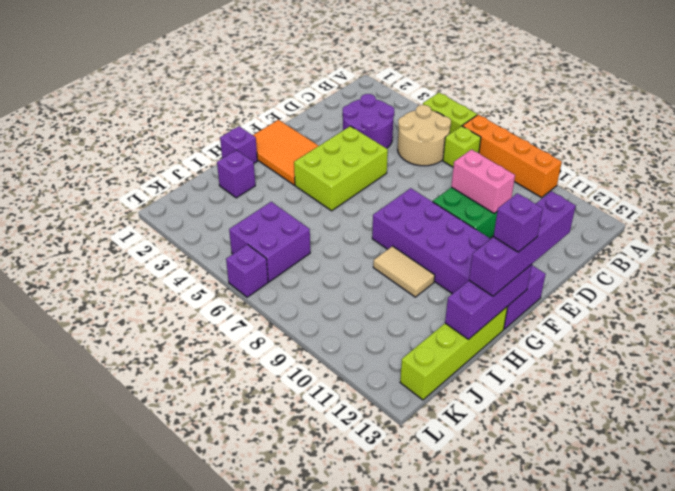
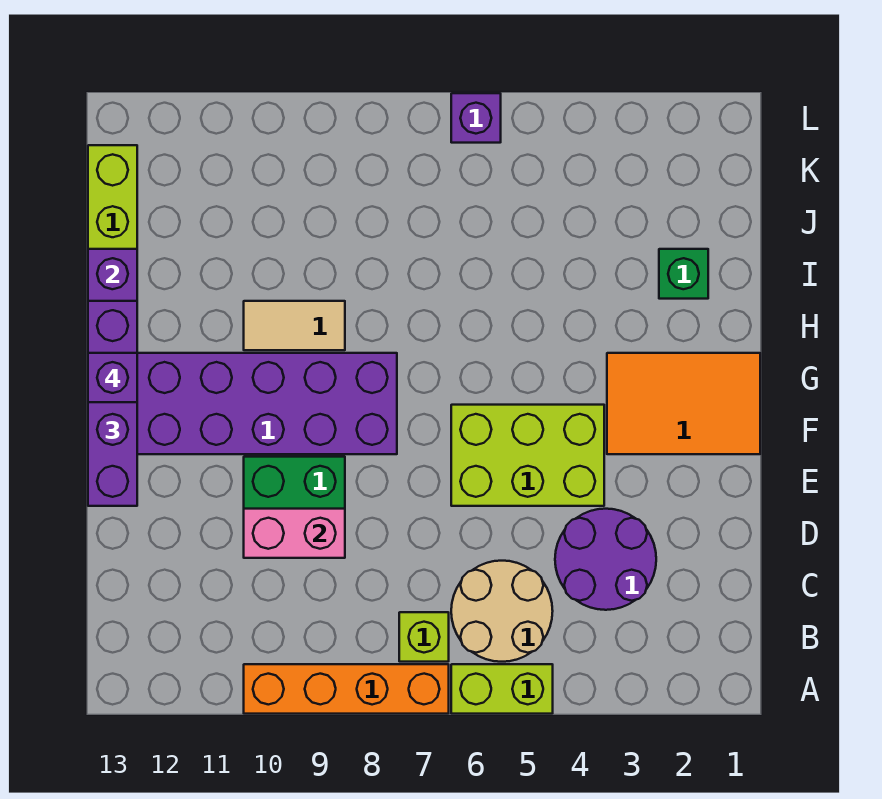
lime 2x3 brick [294,126,388,211] -> lime 2x3 brick turned to [451,405,604,506]
purple 1x1 brick [220,126,257,163] -> none
purple 1x1 brick [217,150,255,198] -> green 1x1 brick [659,249,708,299]
purple 2x2 brick [229,202,310,282] -> none

